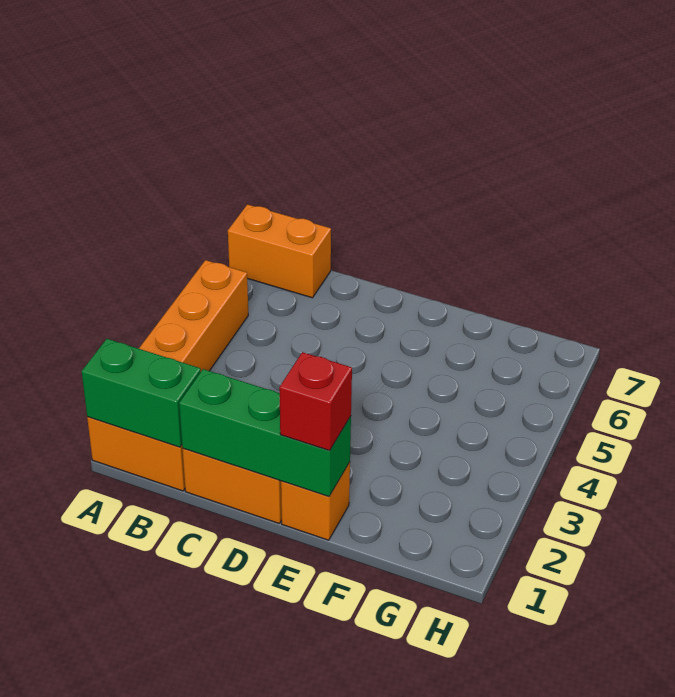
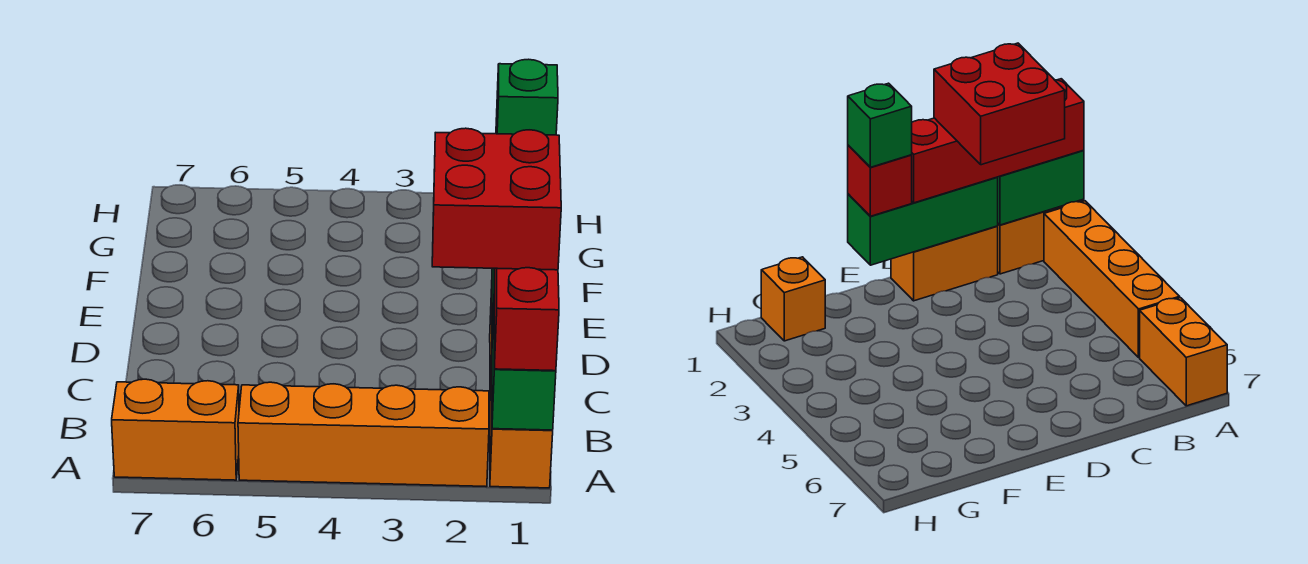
none -> red 1x4 brick [494,268,559,371]
orange 1x2 brick [228,204,331,298] -> orange 1x2 brick turned to [112,379,239,480]
none -> red 2x2 brick [432,128,561,270]
orange 1x1 brick [281,462,350,540] -> orange 1x1 brick moved to [761,257,825,341]
none -> green 1x1 brick [496,59,558,135]

